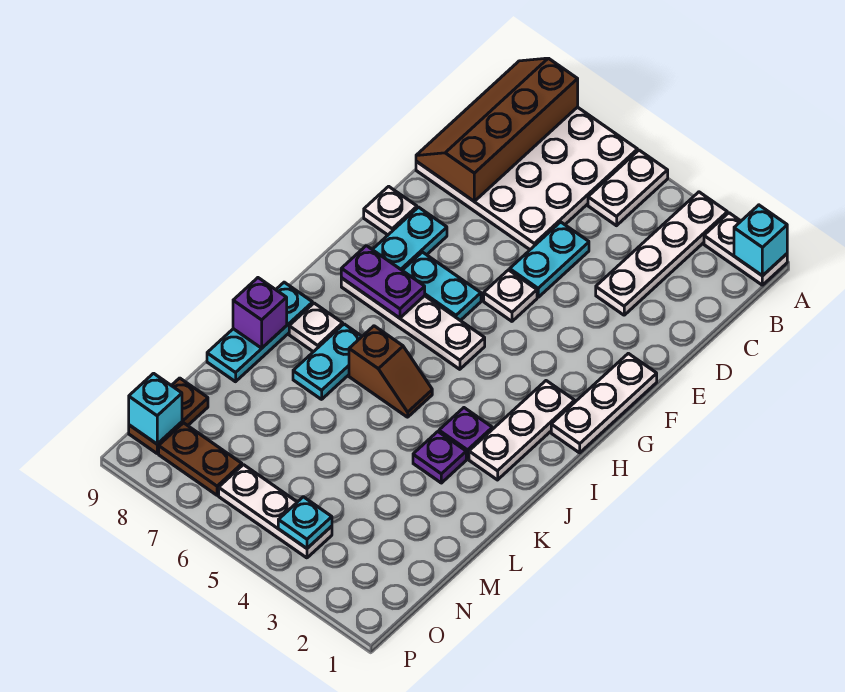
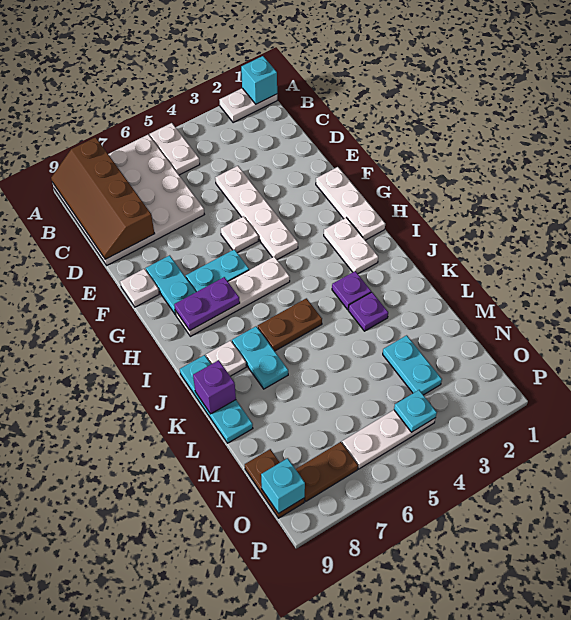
white 1x4 plate [596,192,727,315] -> white 1x4 plate moved to [215,166,298,260]
cyan 1x2 plate [510,222,589,297] -> cyan 1x2 plate moved to [383,335,442,395]
white 1x3 plate [469,381,575,480] -> white 1x2 plate [324,218,378,274]
brown 1x2 slope [349,326,432,417] -> brown 1x2 plate [258,298,322,351]

